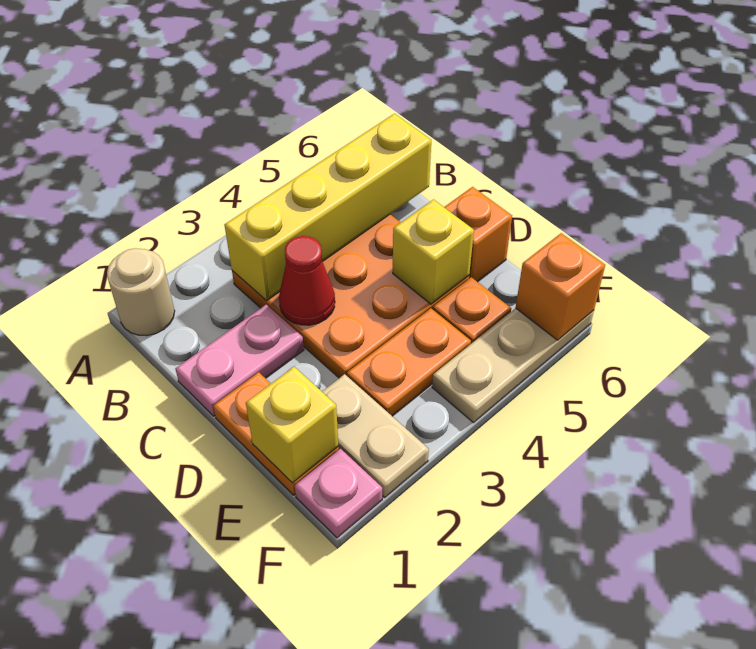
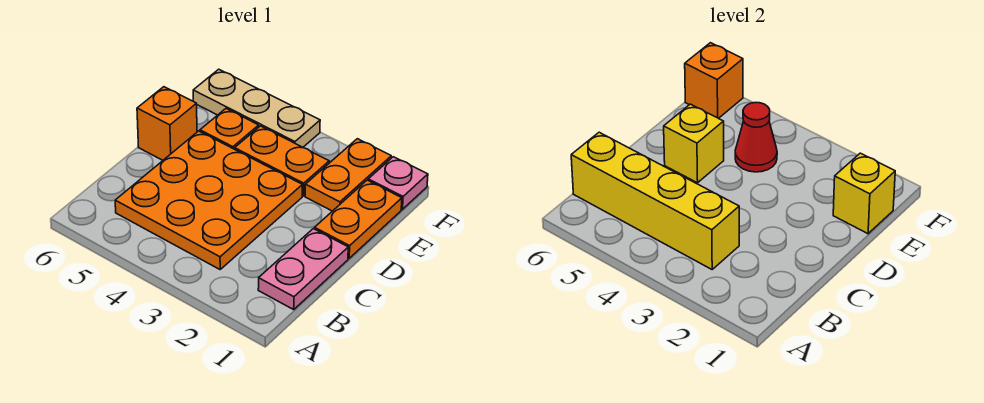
tan 1x1 round brick [107,248,175,336] -> none
pink 1x2 plate [175,305,304,416] -> pink 1x2 plate turned to [258,229,348,309]
red 1x1 cone [279,236,335,325] -> red 1x1 cone moved to [735,103,777,172]
tan 1x2 plate [322,374,429,497] -> orange 1x2 plate [305,139,391,211]

